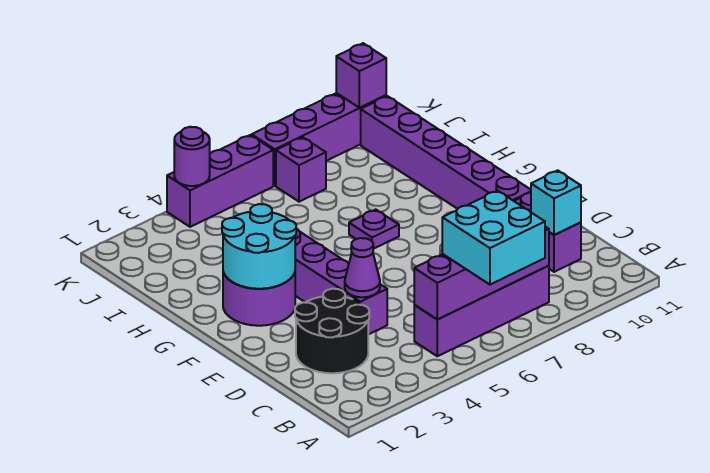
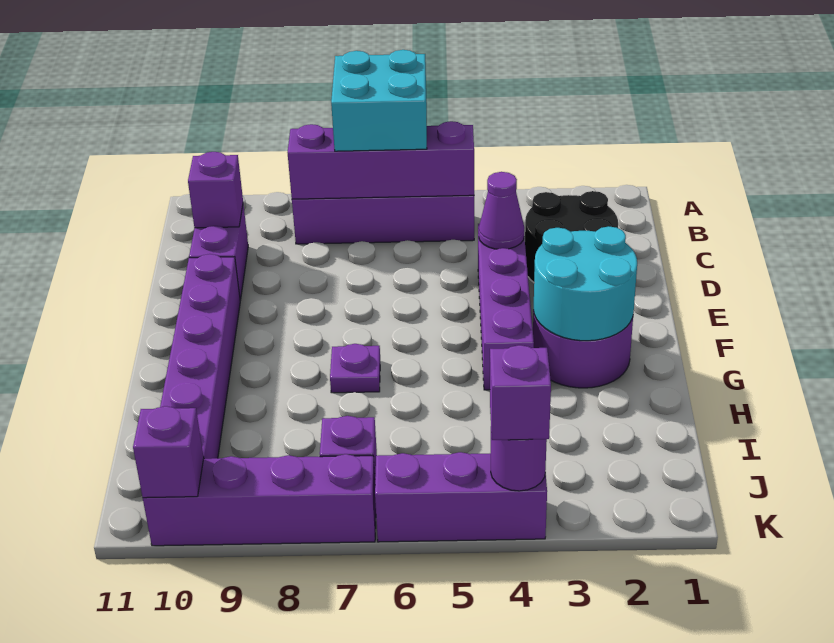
cyan 1x1 brick [531,171,581,235] -> purple 1x1 brick [188,152,243,228]
none -> purple 1x1 brick [490,345,551,440]

